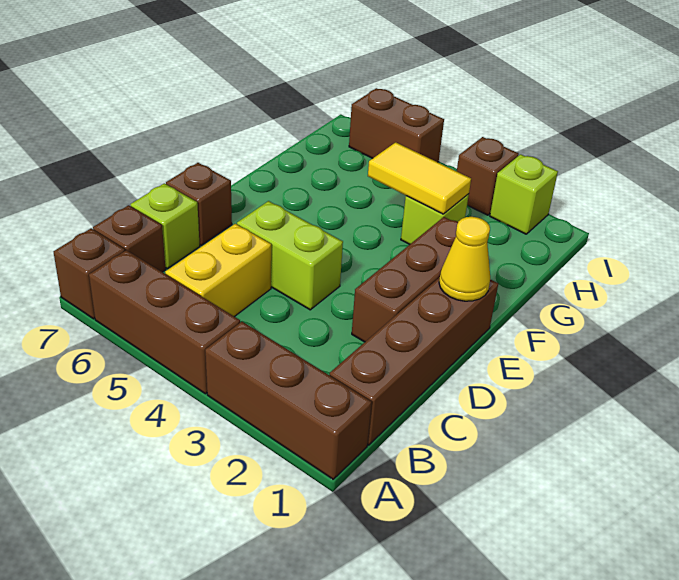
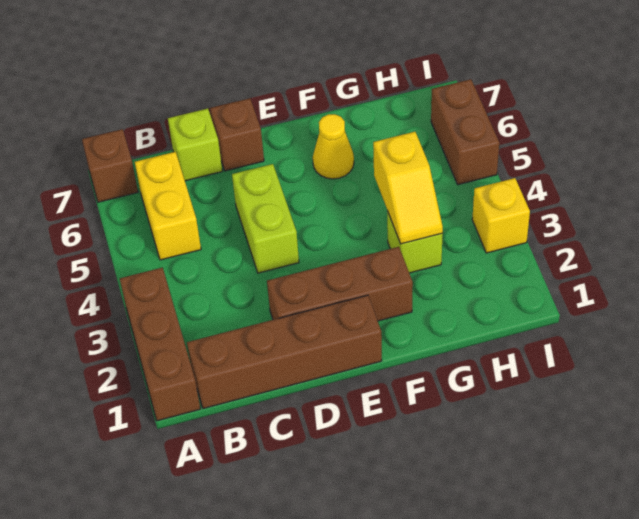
brown 1x3 brick [89,250,240,394] -> none
yellow 1x2 brick [165,224,271,317] -> yellow 1x2 brick turned to [135,152,201,260]
brown 1x1 brick [93,205,166,272] -> none
yellow 1x1 cone [439,217,490,301] -> yellow 1x1 cone moved to [313,114,354,179]
yellow 1x2 tile [368,142,471,214] -> yellow 1x2 slope [373,132,443,244]
lime 1x1 brick [490,154,558,234] -> none
brown 1x1 brick [457,137,519,215] -> yellow 1x1 brick [472,178,530,253]

